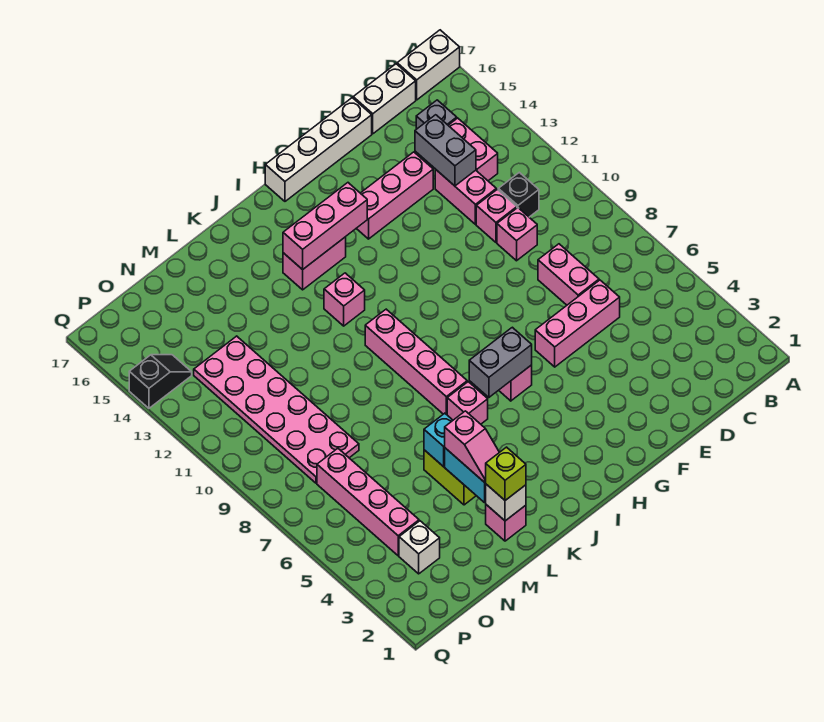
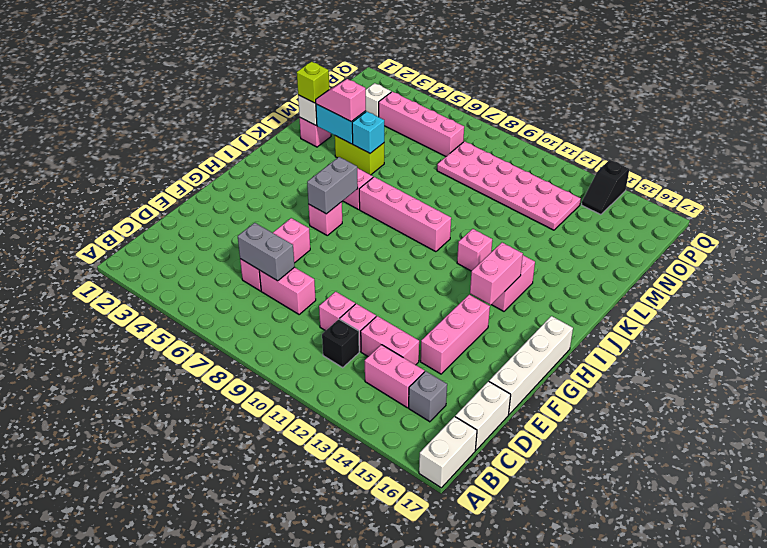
grey 1x2 brick [415,115,476,186] -> grey 1x2 brick moved to [238,223,295,281]
pink 1x3 brick [283,183,367,270] -> pink 1x2 brick [470,243,523,305]

